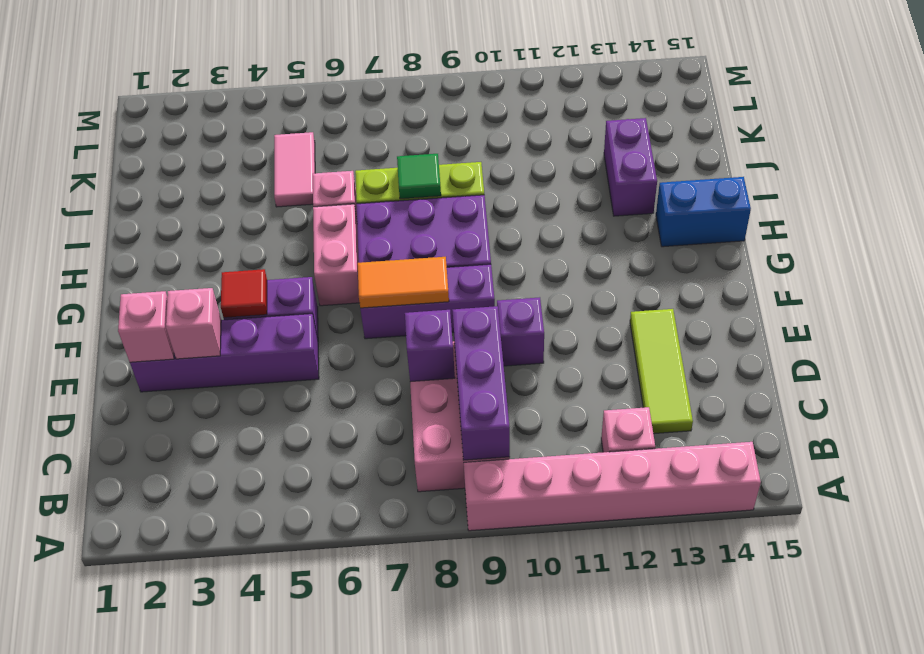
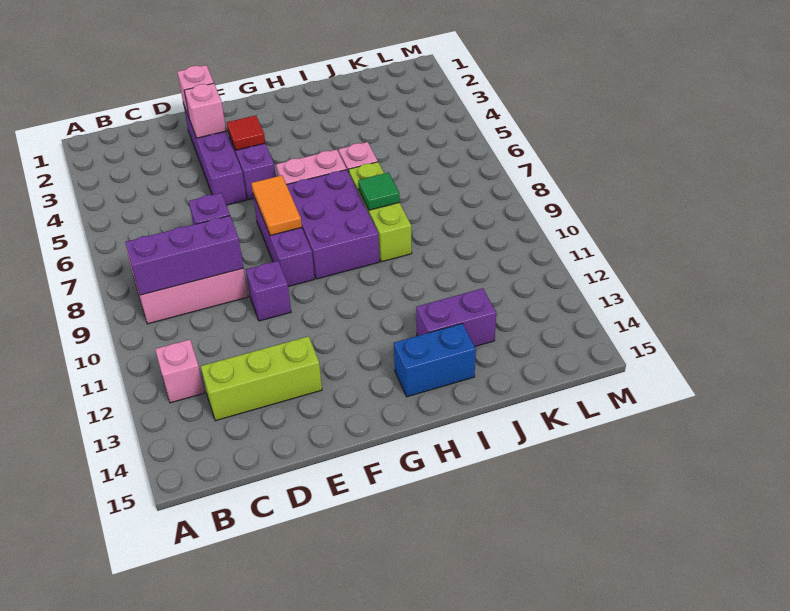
pink 1x6 brick [464,442,761,531] -> none
lime 1x3 tile [630,309,693,434] -> lime 1x3 brick [201,336,322,421]
blue 1x2 brick [656,177,751,247] -> blue 1x2 brick turned to [394,324,476,397]
pink 1x2 tile [274,132,315,207] -> none

